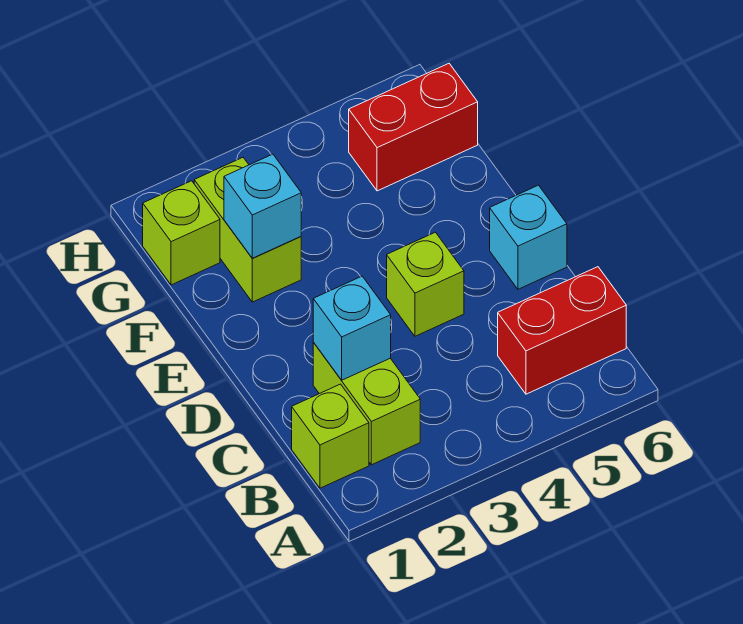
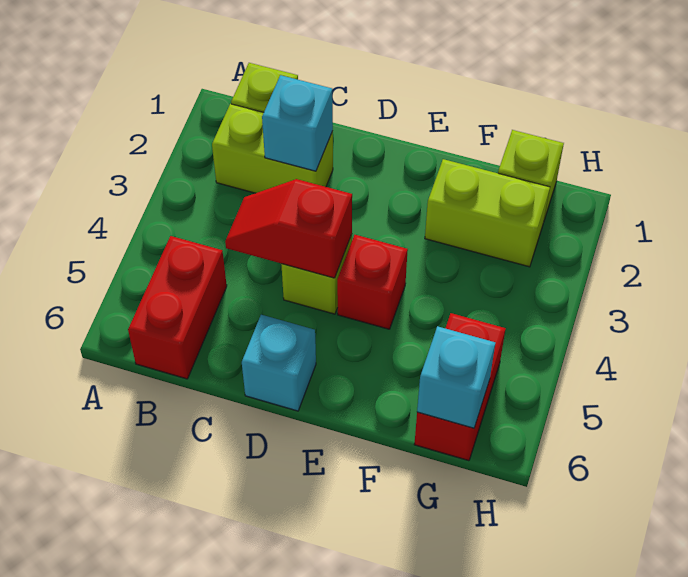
none -> red 1x2 slope [225,179,352,278]
none -> red 1x1 brick [337,235,408,329]
cyan 1x1 brick [224,154,301,258] -> cyan 1x1 brick moved to [417,326,495,428]

